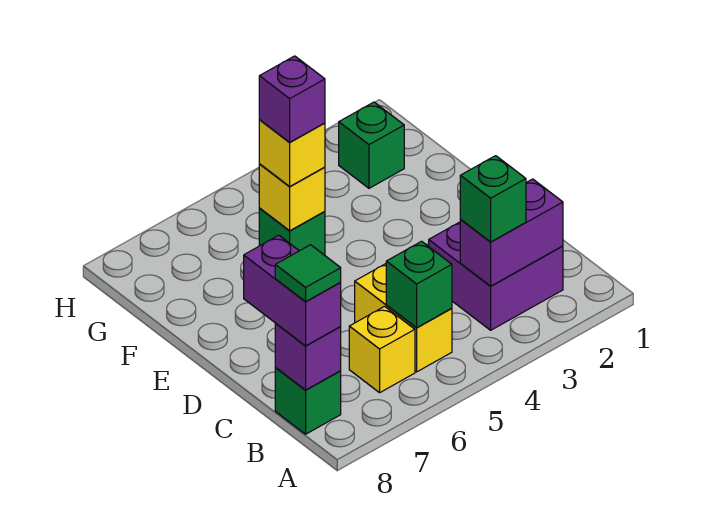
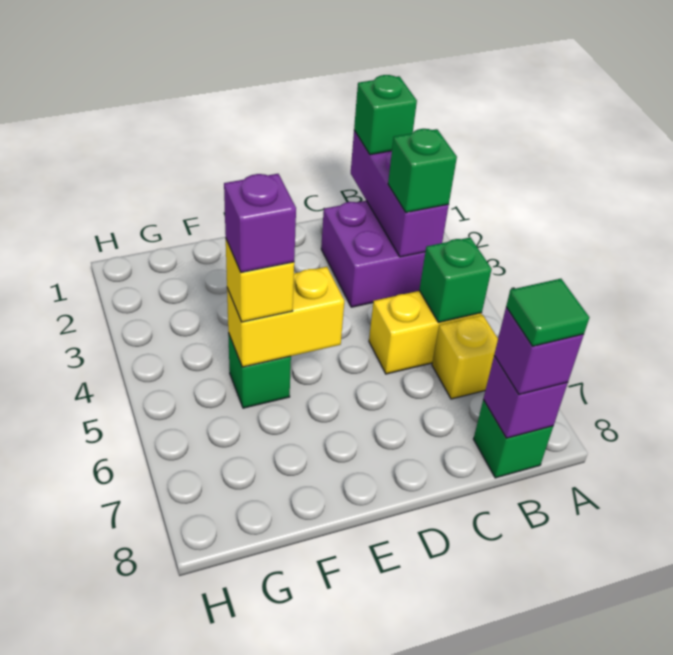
purple 1x2 brick [460,179,563,286] -> purple 1x3 brick [351,130,449,257]
purple 1x2 brick [244,235,341,346] -> purple 1x1 brick [494,307,584,394]
yellow 1x1 brick [259,164,325,231] -> yellow 1x2 brick [227,267,344,367]
green 1x1 brick [339,102,404,188] -> green 1x1 brick moved to [354,75,417,155]

